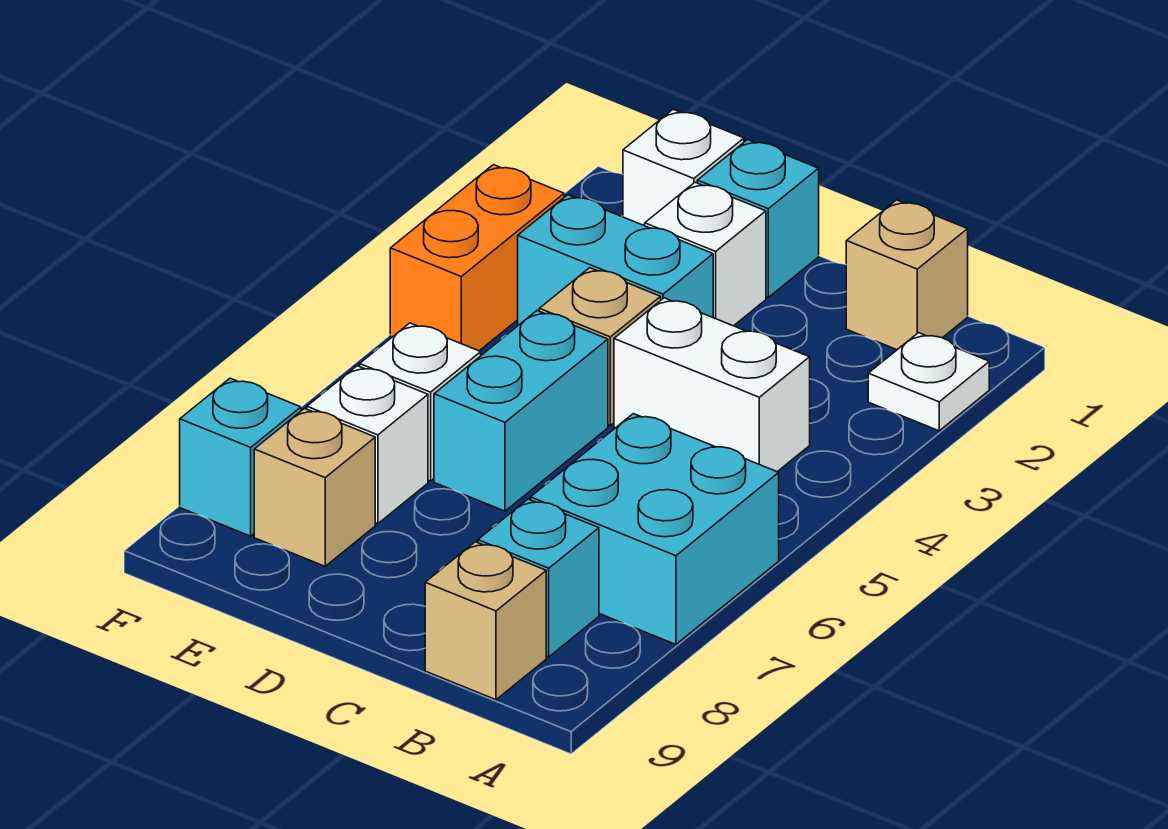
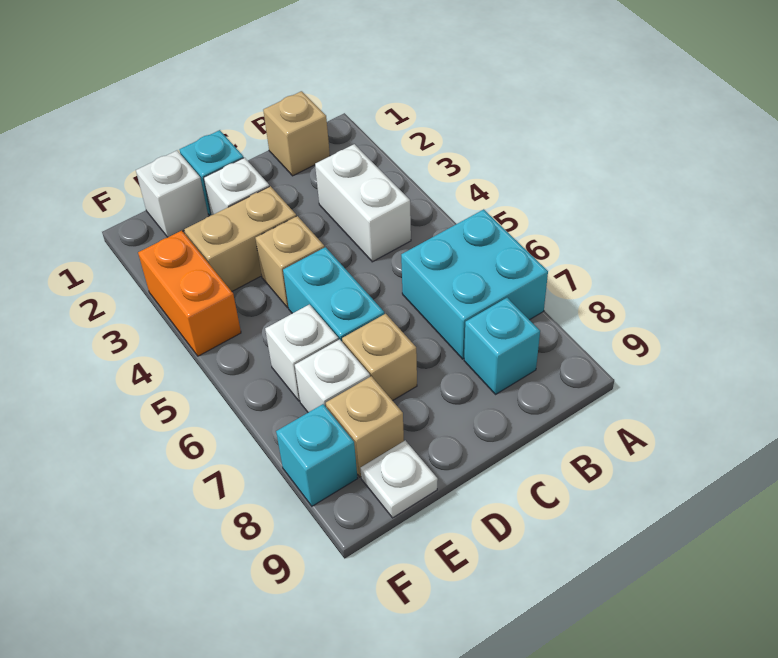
white 1x1 plate [868,333,989,431] -> white 1x1 plate moved to [360,440,438,518]
white 1x2 brick [614,298,810,472] -> white 1x2 brick turned to [315,144,411,262]
tan 1x1 brick [425,542,546,700] -> tan 1x1 brick moved to [342,314,417,401]
cyan 1x2 brick [518,195,713,325] -> tan 1x2 brick [184,186,296,291]

